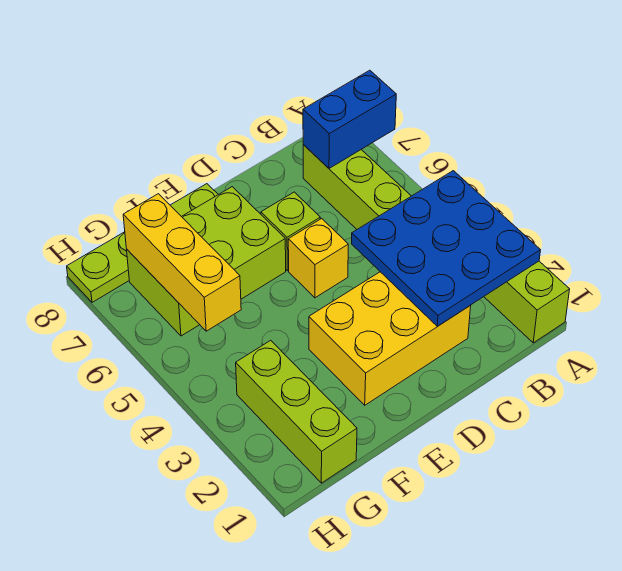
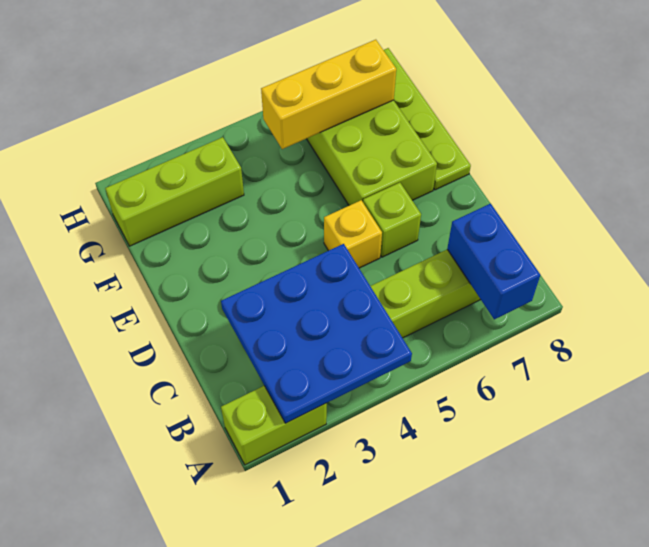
yellow 2x3 brick [309,272,471,405] -> none

